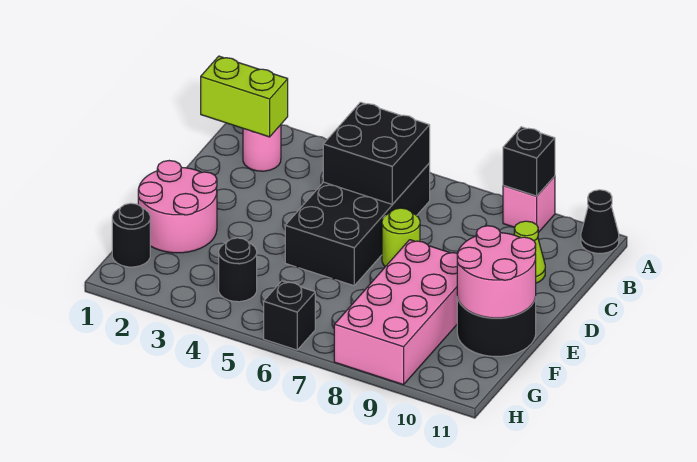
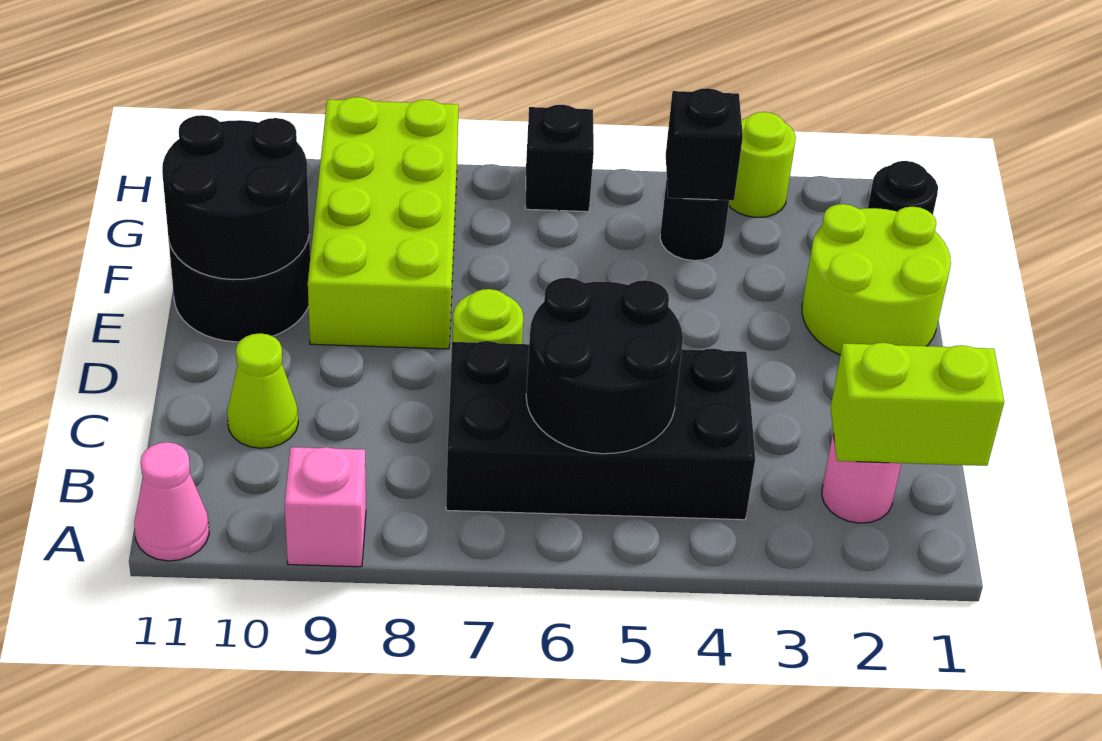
black 1x1 brick [503,127,555,196] -> black 1x1 brick moved to [666,88,743,200]
black 1x1 cone [581,190,619,253] -> pink 1x1 cone [134,442,209,561]
black 2x4 brick [285,163,430,286] -> black 2x4 brick turned to [446,341,755,520]
black 2x2 brick [323,102,430,204] -> black 2x2 round brick [526,278,683,454]
pink 2x2 round brick [138,161,217,253] -> lime 2x2 round brick [802,204,951,355]
pink 2x4 brick [334,240,458,385] -> lime 2x4 brick [308,97,459,349]
pink 2x2 round brick [457,226,536,318] -> black 2x2 round brick [162,115,309,280]
none -> lime 1x1 round brick [729,112,796,218]

